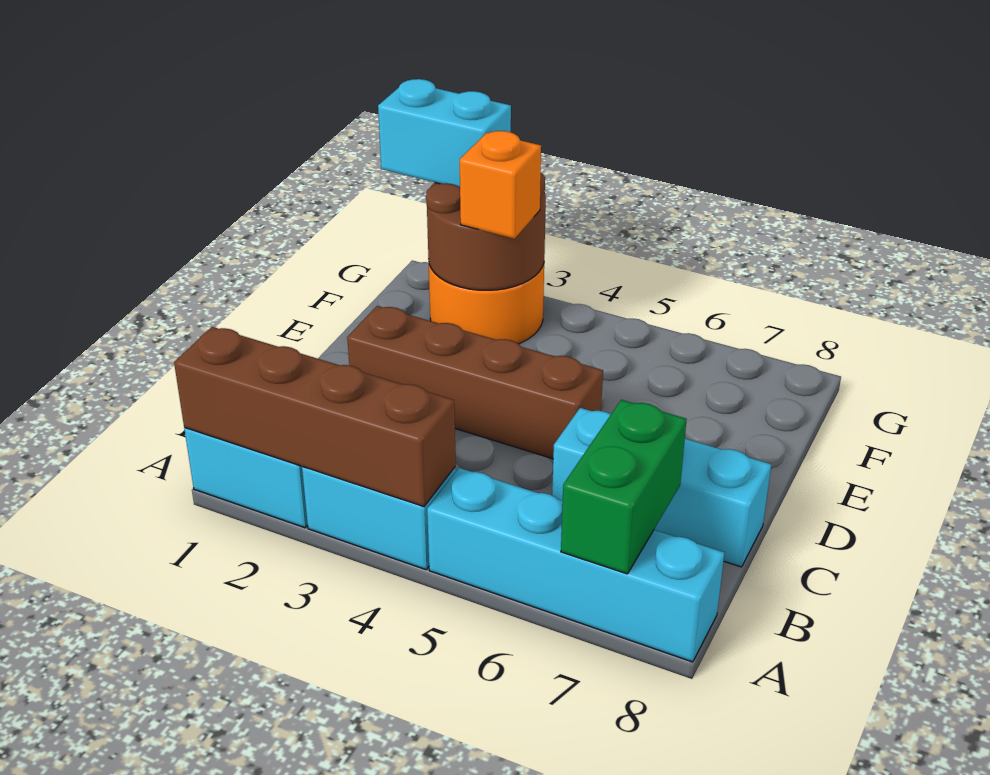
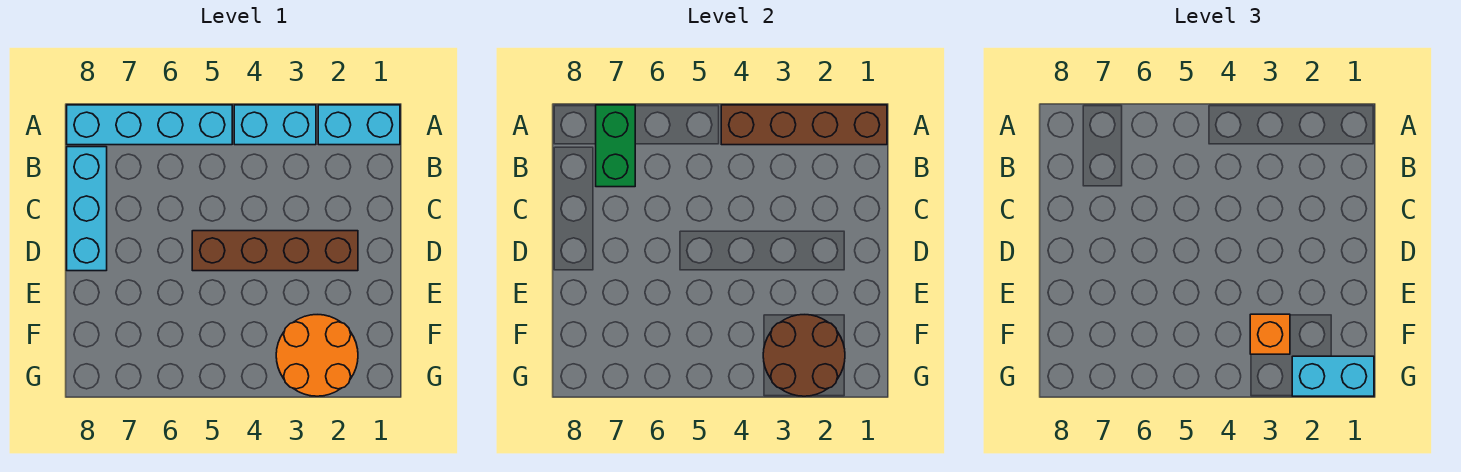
cyan 1x3 brick [552,408,771,567] -> cyan 1x3 brick turned to [67,147,107,271]

